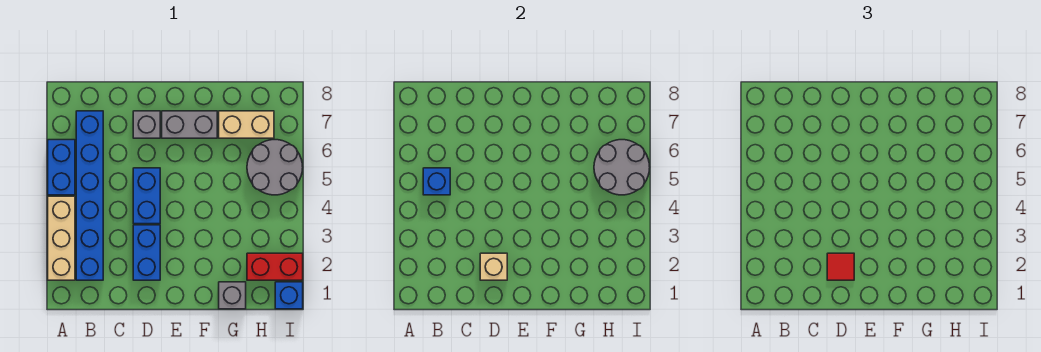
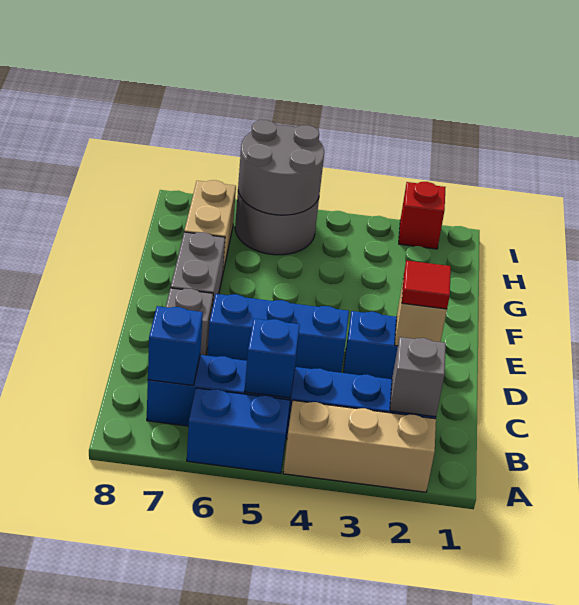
blue 1x2 brick [133,168,160,224] -> blue 1x3 brick [207,294,349,373]
grey 1x1 brick [219,282,246,309] -> grey 1x1 brick moved to [390,337,446,417]
red 1x2 brick [247,253,303,280] -> red 1x1 brick [399,182,446,249]
blue 1x1 brick [275,282,303,309] -> blue 1x1 brick moved to [148,306,203,385]

